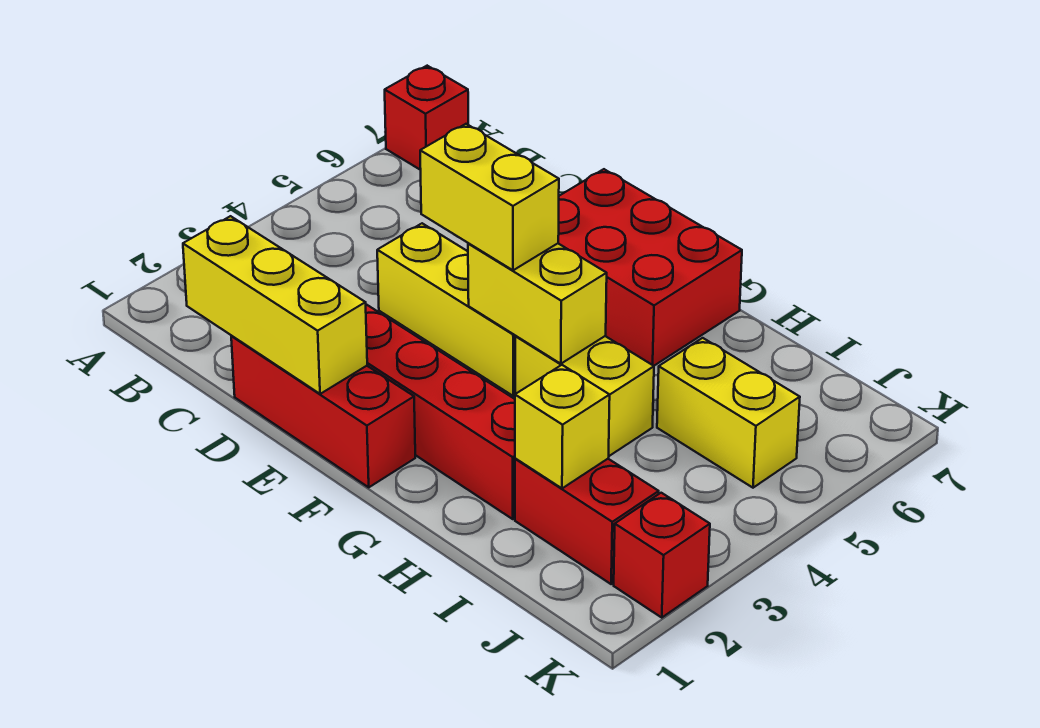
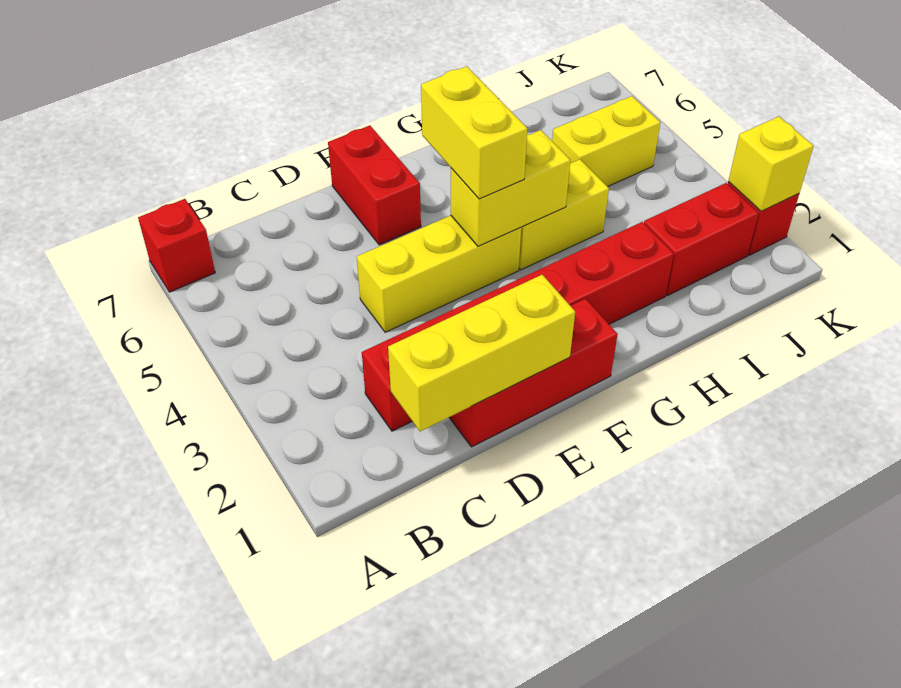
yellow 1x2 brick [420,124,559,270] -> yellow 1x2 brick turned to [421,66,528,199]
red 2x3 brick [558,169,742,366] -> red 1x2 brick [328,126,421,245]
yellow 1x1 brick [515,365,610,488] -> yellow 1x1 brick moved to [728,117,814,211]

